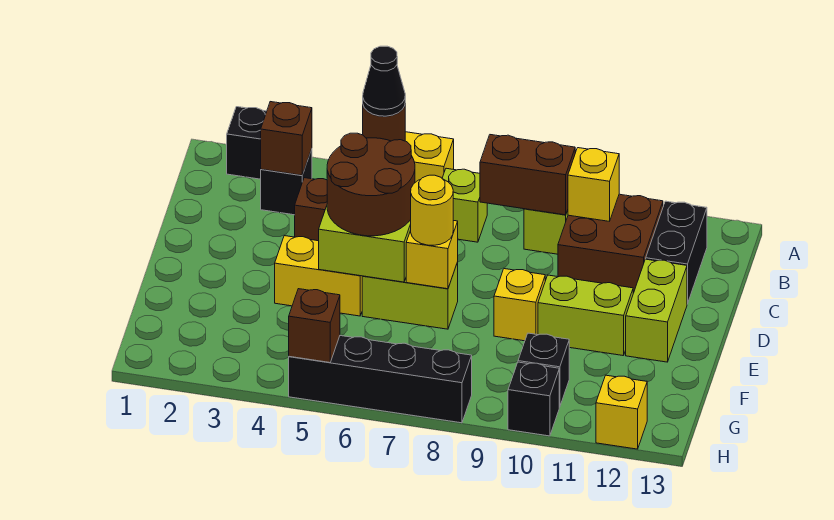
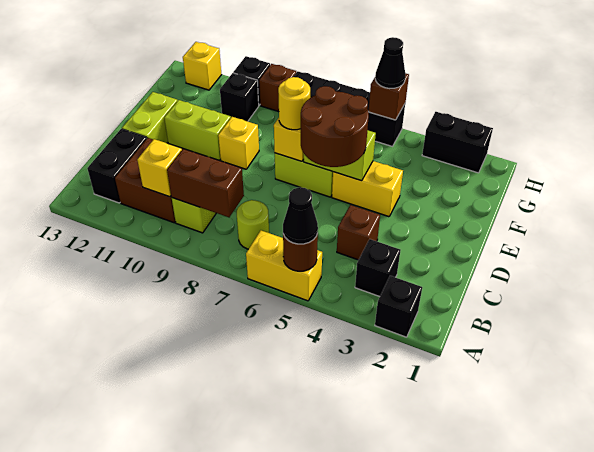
brown 1x1 brick [261,102,312,175] -> brown 1x1 brick moved to [259,64,296,112]
lime 1x1 brick [442,168,487,242] -> lime 1x1 round brick [237,200,269,249]
none -> black 1x2 brick [422,112,493,173]
none -> black 1x1 cone [375,37,406,89]

